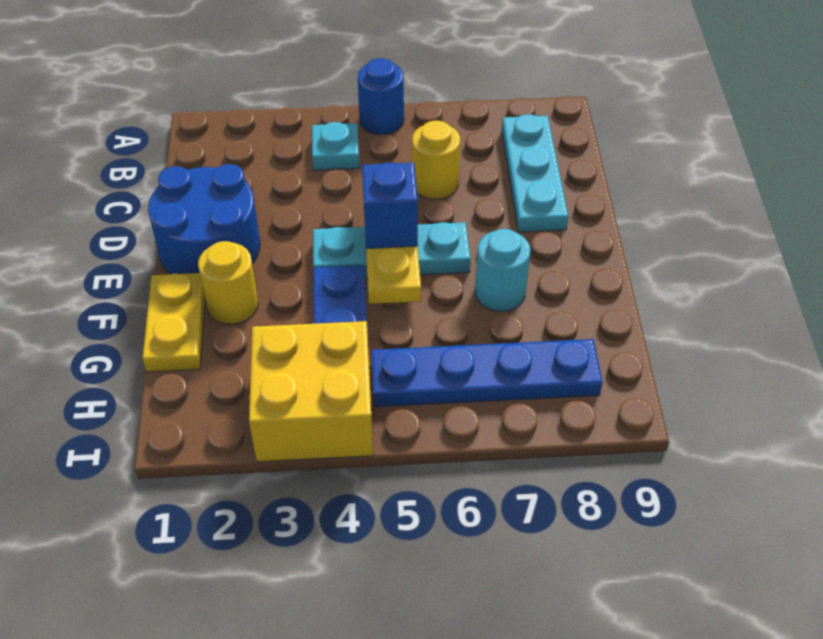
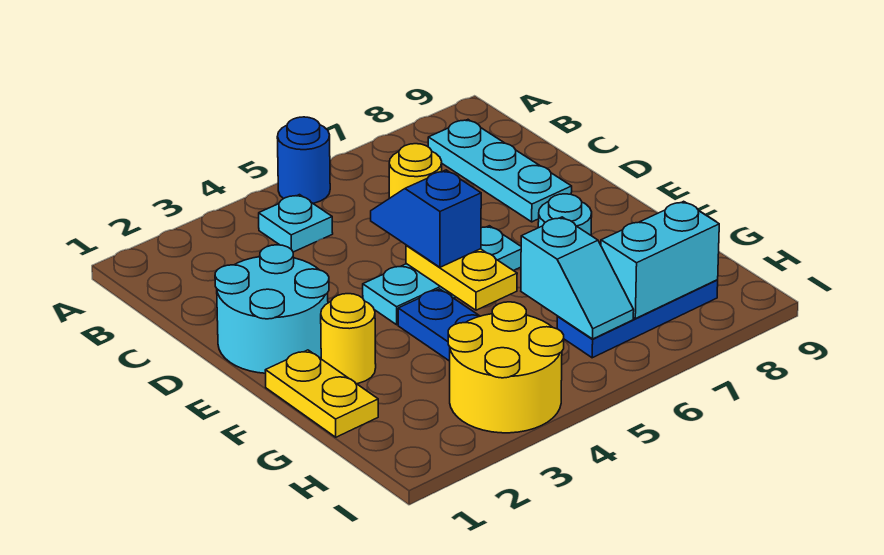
blue 2x2 round brick [148,164,260,274] -> cyan 2x2 round brick [215,245,329,373]
none -> cyan 1x2 slope [521,217,634,339]
yellow 2x2 brick [249,321,373,462] -> yellow 2x2 round brick [448,302,564,433]
blue 1x4 plate [371,339,602,407] -> blue 1x3 plate [557,280,718,358]
none -> cyan 1x2 brick [601,201,719,319]

